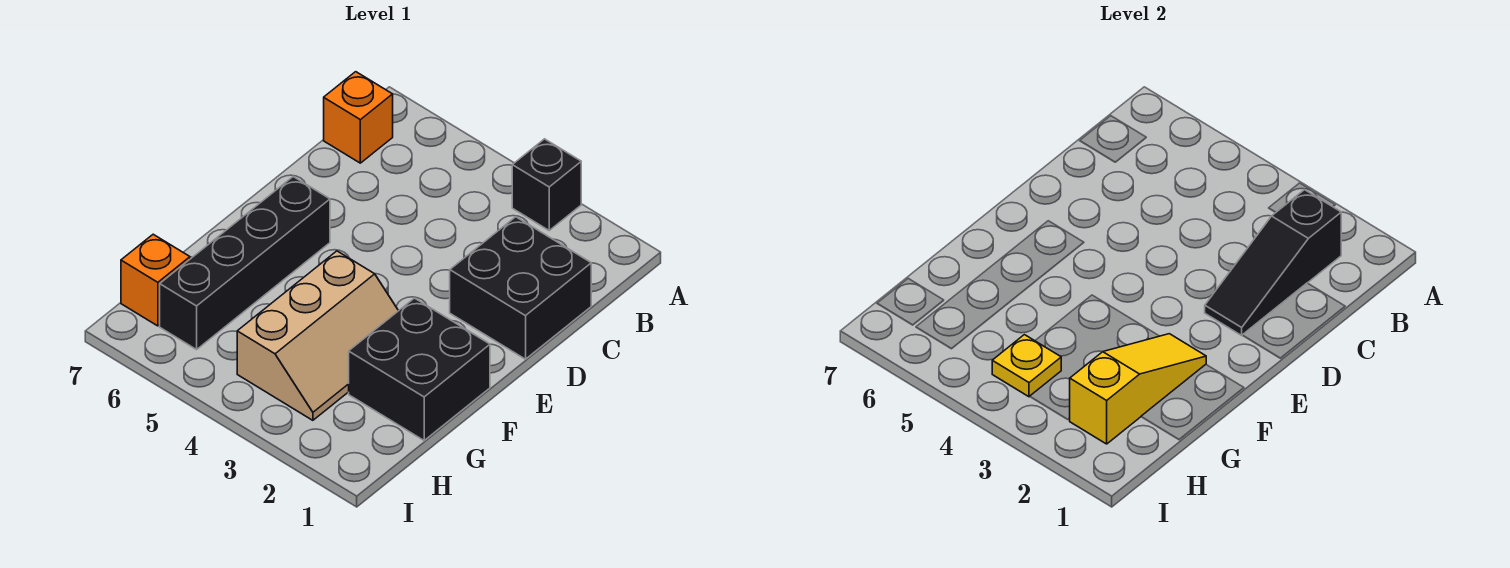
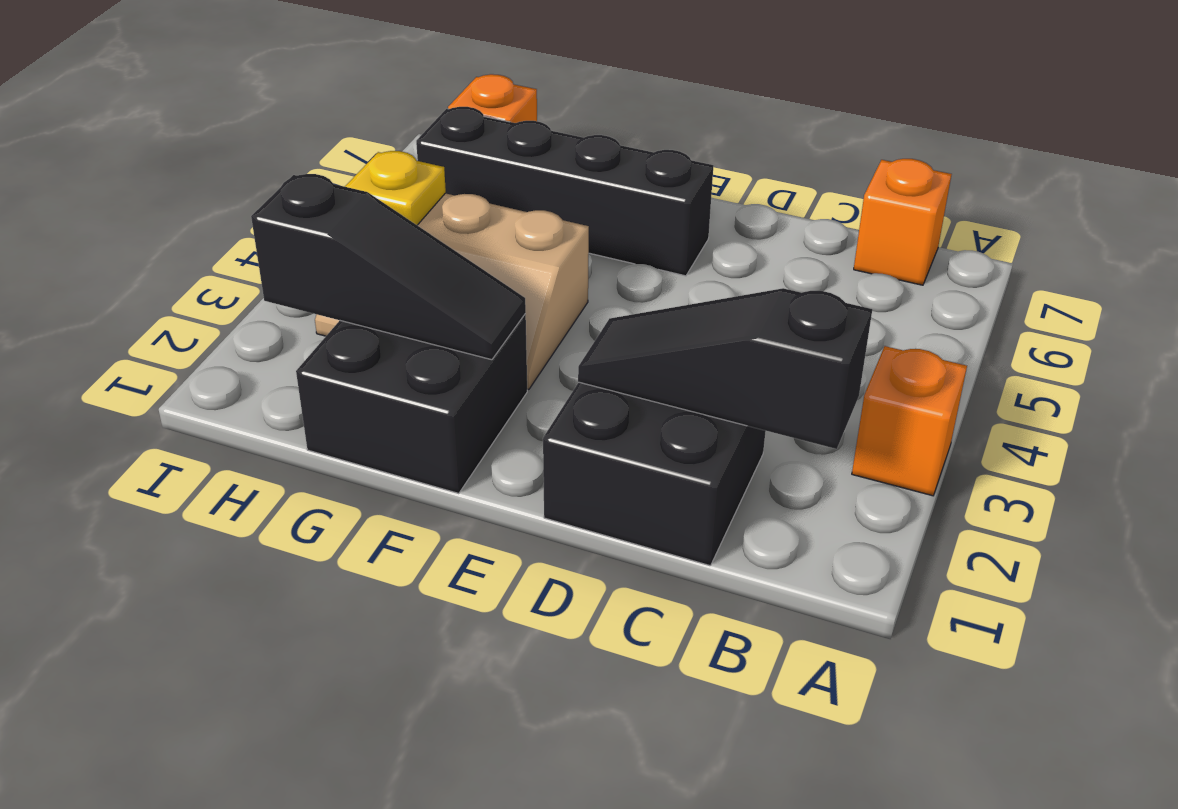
black 1x1 brick [512,139,581,230] -> orange 1x1 brick [852,346,967,496]
yellow 1x3 slope [1070,334,1206,444] -> black 1x3 slope [251,174,526,360]

